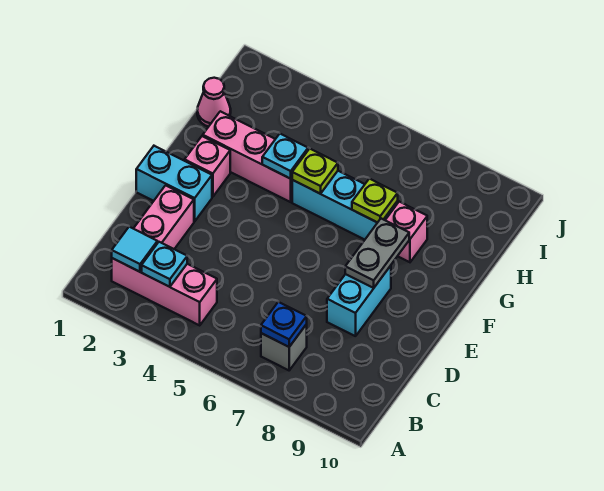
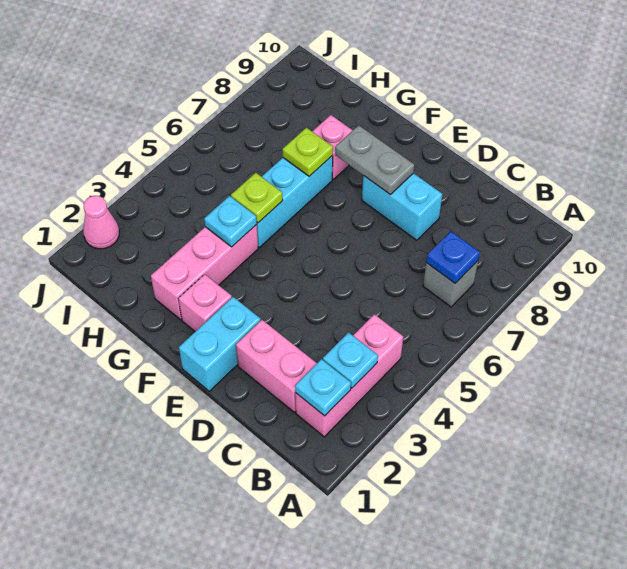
cyan 1x1 tile [112,227,157,272] -> cyan 1x1 plate [295,359,351,416]
pink 1x1 cone [197,78,231,127] -> pink 1x1 cone moved to [83,196,119,249]

